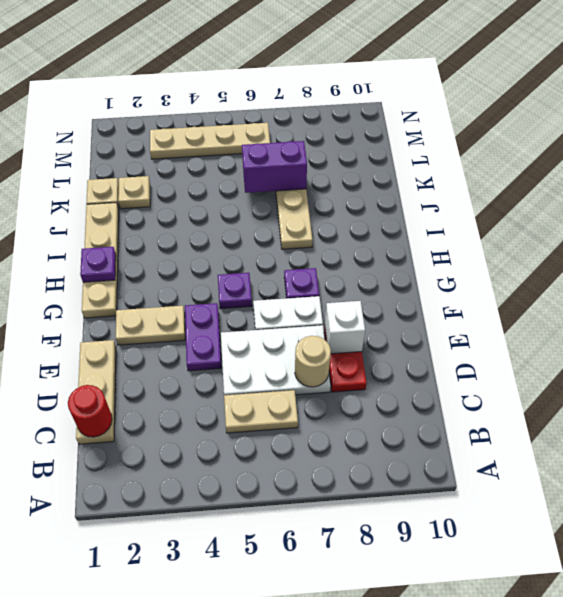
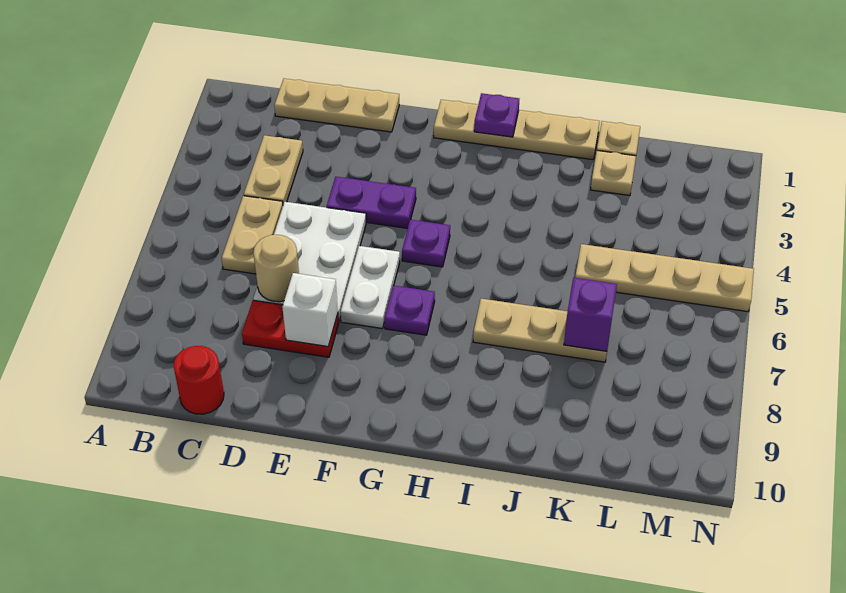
red 1x1 round brick [68,385,112,437] -> red 1x1 round brick moved to [174,346,224,414]
tan 1x2 plate [116,306,185,345] -> tan 1x2 plate moved to [244,135,303,204]
purple 1x2 brick [242,141,307,193] -> purple 1x1 brick [564,278,617,351]
tan 1x4 plate [150,123,270,159] -> tan 1x4 plate turned to [575,244,754,312]

